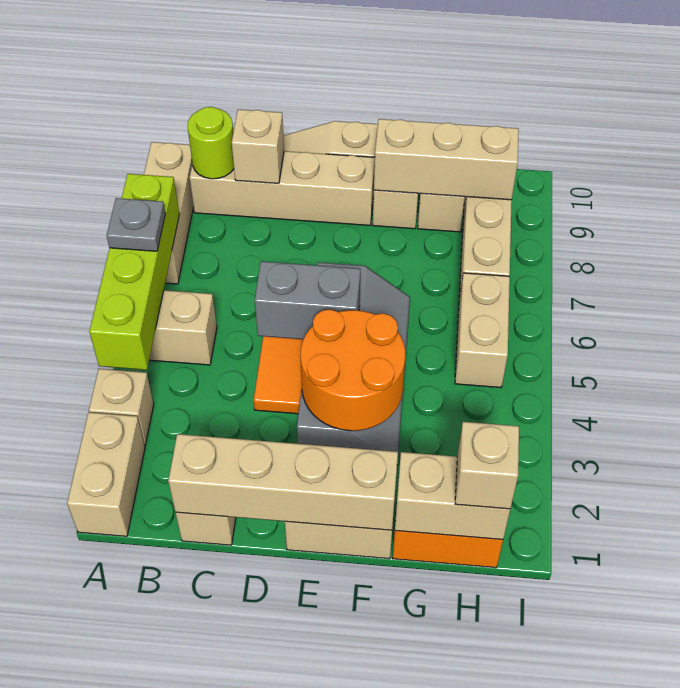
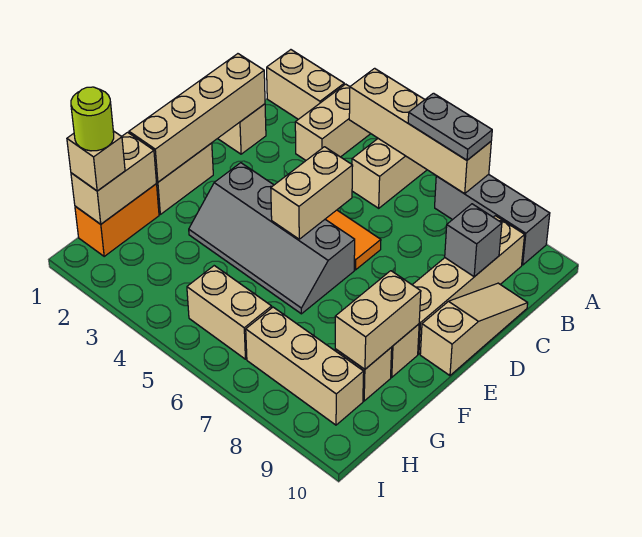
tan 1x1 brick [89,369,154,445] -> tan 1x2 brick [295,84,371,160]
lime 1x4 brick [89,174,179,370] -> tan 1x4 brick [349,68,491,194]
grey 1x1 plate [107,198,165,251] -> grey 1x2 plate [408,93,492,160]
tan 1x3 brick [144,142,194,284] -> grey 1x3 brick [435,174,550,265]
lime 1x1 round brick [188,107,234,179] -> lime 1x1 round brick moved to [71,87,114,151]
tan 1x1 brick [232,110,284,183] -> grey 1x1 brick [445,204,502,277]
grey 1x2 brick [255,261,360,339] -> tan 1x2 brick [271,147,353,239]
orange 2x2 round brick [301,309,405,431] -> none
tan 1x3 brick [374,119,519,200] -> tan 1x2 brick [335,271,421,369]

